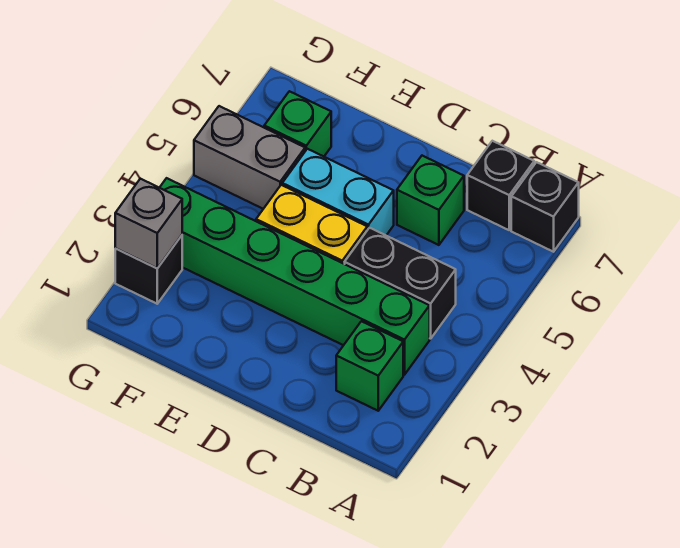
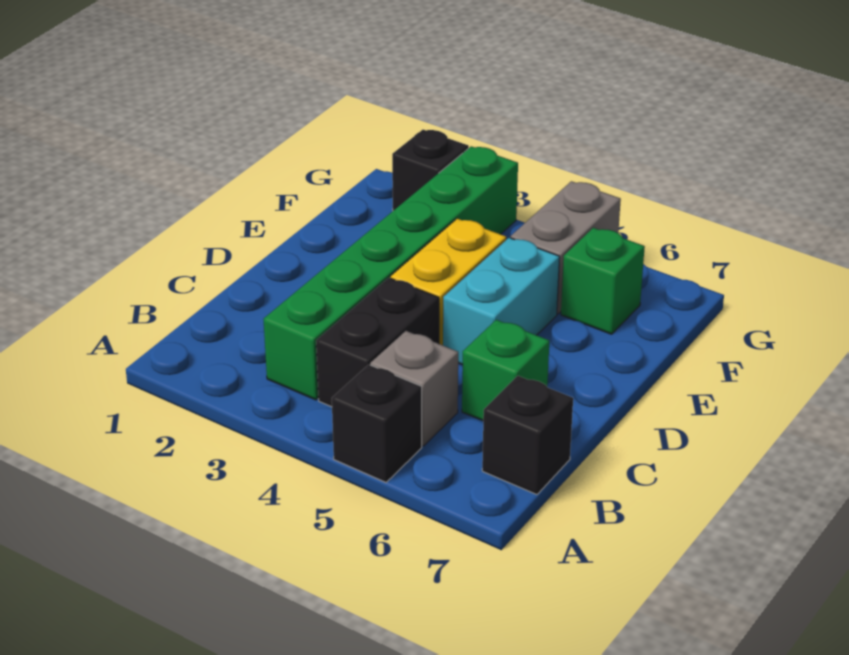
black 1x1 brick [511,162,579,252] -> black 1x1 brick moved to [332,365,422,482]
green 1x1 brick [336,321,403,411] -> none
grey 1x1 brick [115,179,182,268] -> grey 1x1 brick moved to [370,331,458,446]

